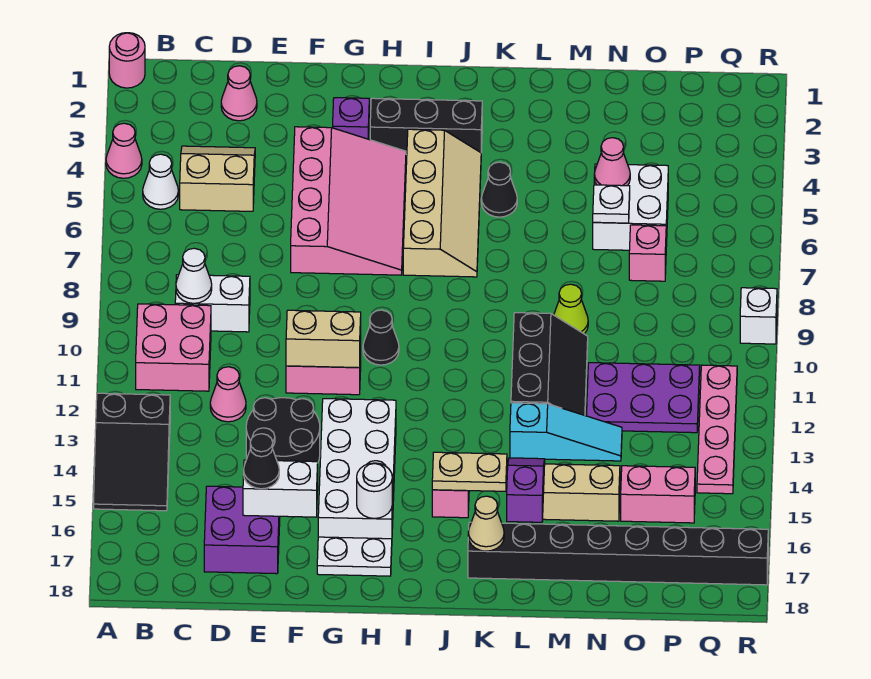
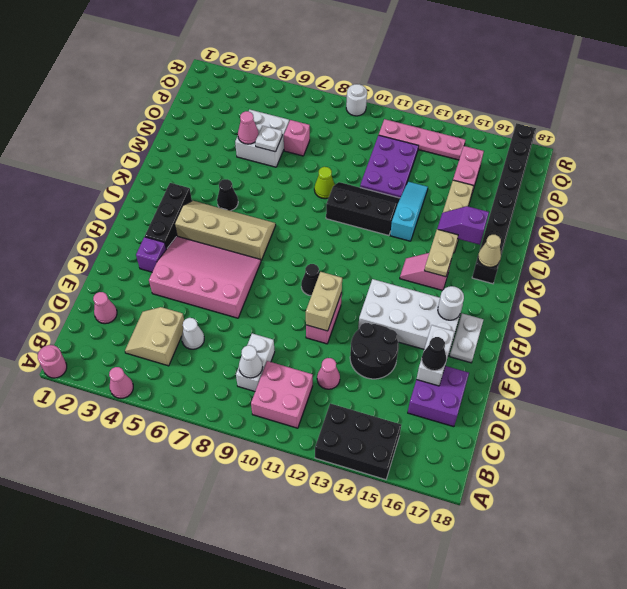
black 2x3 slope [94,393,170,511] -> black 2x3 brick [315,403,401,480]
white 1x1 cone [143,154,178,209] -> white 1x1 cone moved to [182,318,204,349]
white 1x1 brick [740,288,777,344] -> white 1x1 round brick [346,84,367,116]

